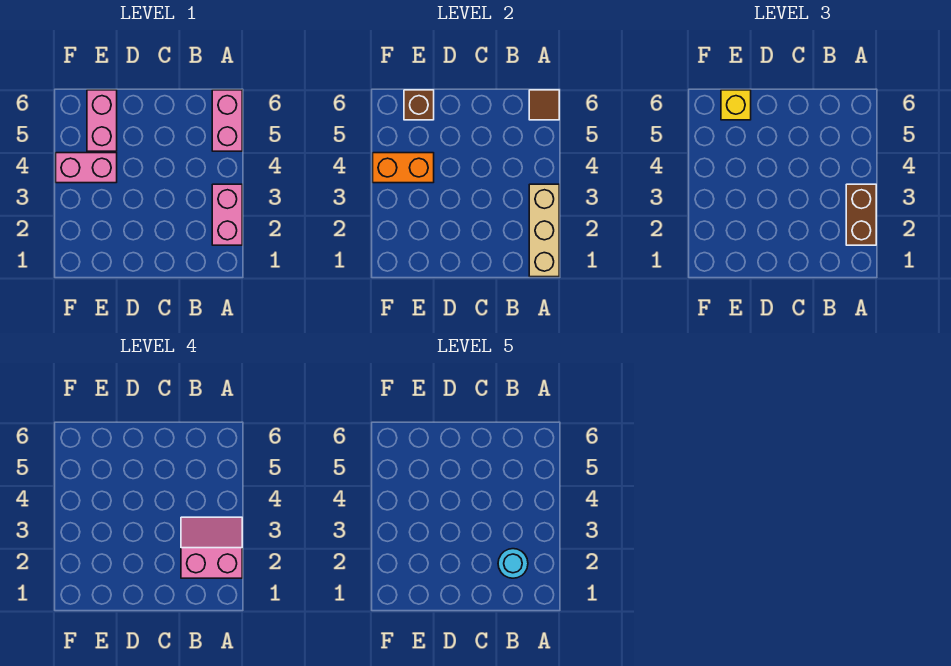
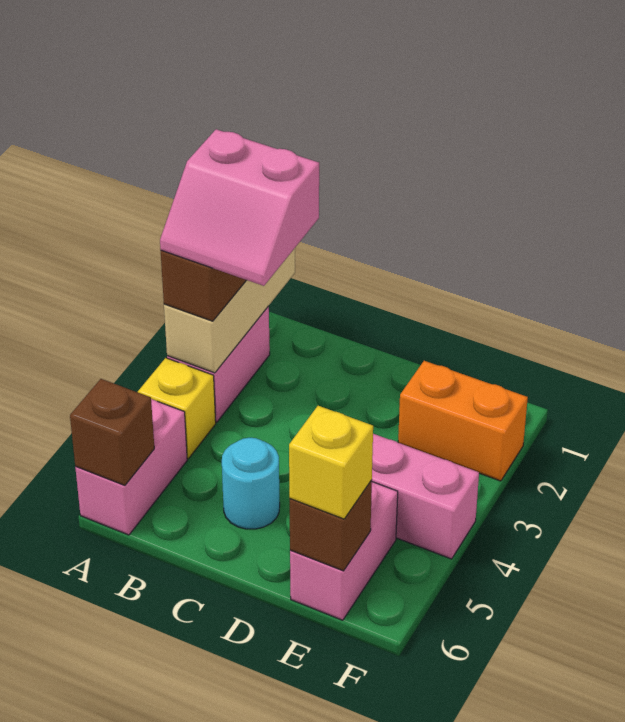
none -> yellow 1x1 brick [138,358,216,459]
brown 1x1 tile [529,90,559,120] -> brown 1x1 brick [70,379,154,485]
cyan 1x1 round brick [498,549,528,578] -> cyan 1x1 round brick moved to [222,438,280,529]
orange 1x2 brick [373,153,434,183] -> orange 1x2 brick moved to [398,361,528,481]

